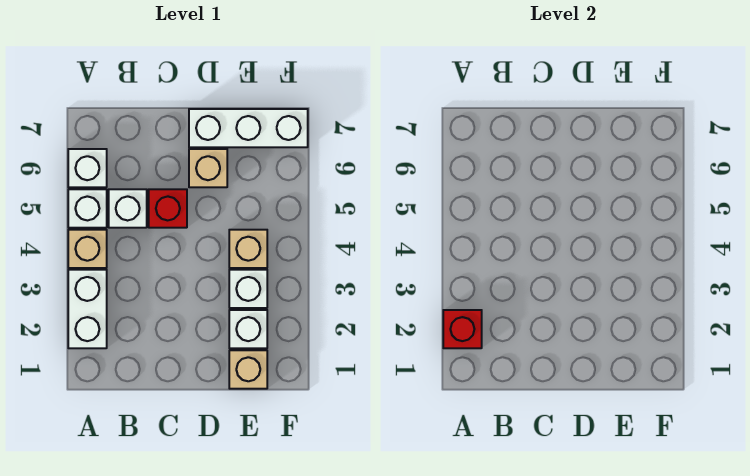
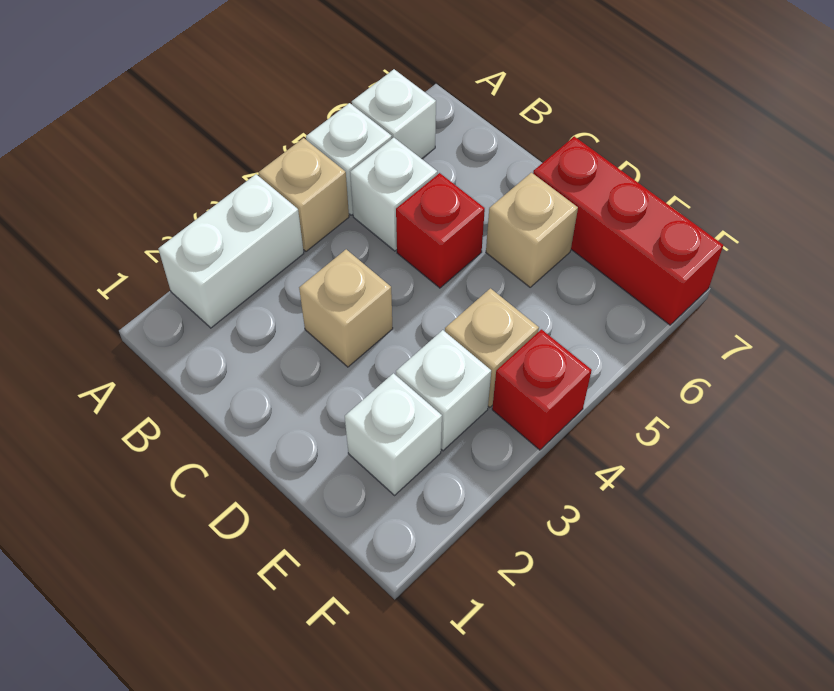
red 1x1 brick [443,310,482,348] -> red 1x1 brick moved to [492,329,592,450]
white 1x3 brick [189,109,308,147] -> red 1x3 brick [533,136,723,325]
tan 1x1 brick [229,350,267,389] -> tan 1x1 brick moved to [299,249,393,367]

